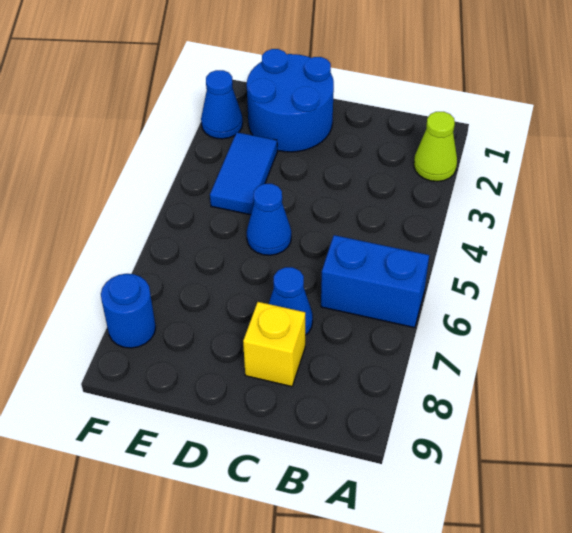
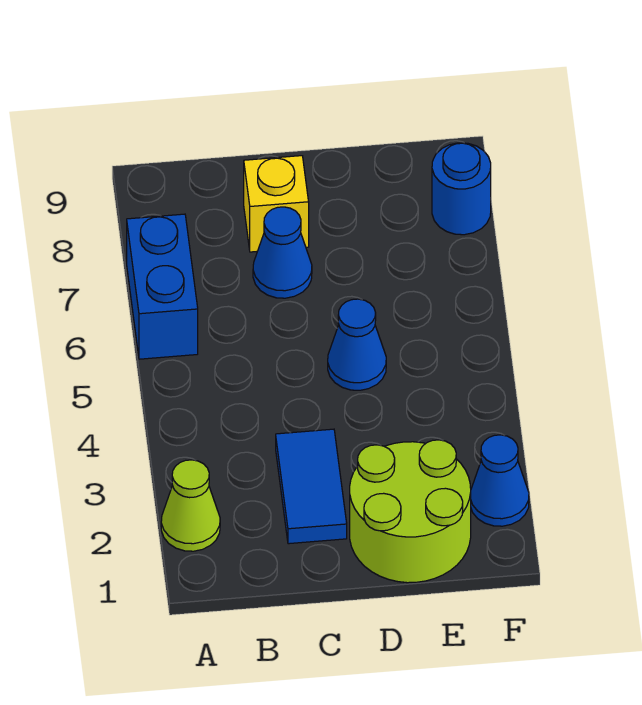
blue 1x2 brick [321,235,429,328] -> blue 1x2 brick turned to [127,214,198,359]
blue 2x2 round brick [247,49,334,152] -> lime 2x2 round brick [350,440,471,583]
blue 1x2 tile [210,132,277,215] -> blue 1x2 tile moved to [276,429,347,544]

